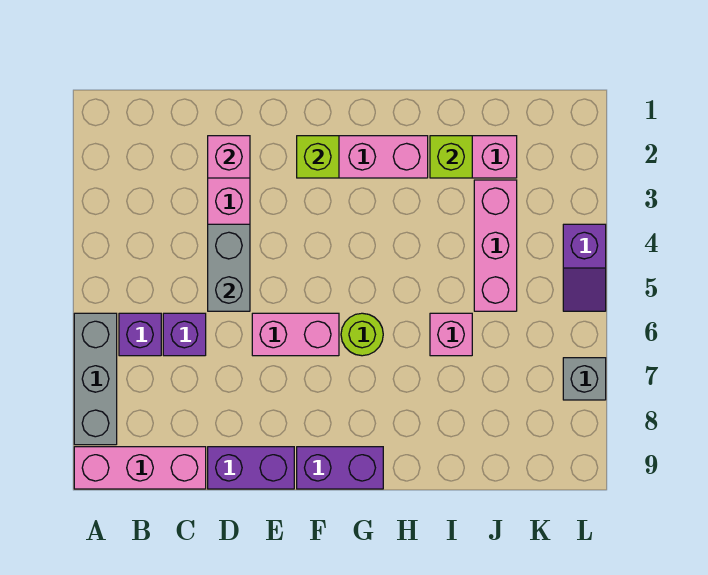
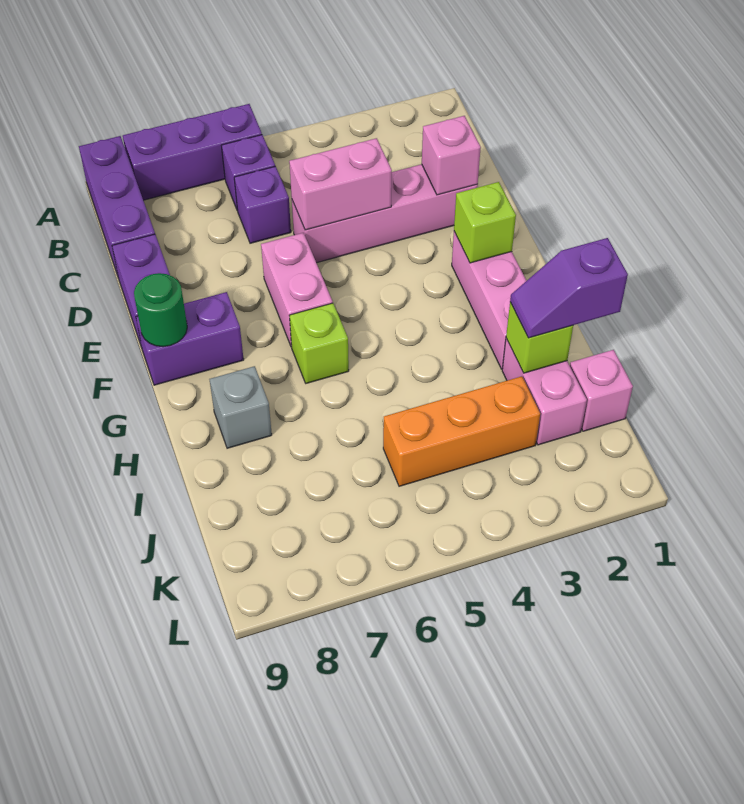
grey 1x3 brick [74,313,117,445] -> purple 1x3 brick [123,104,262,200]
pink 1x3 brick [74,447,206,489] -> purple 1x3 brick [79,136,155,276]
grey 1x2 brick [208,224,250,311] -> pink 1x2 brick [289,138,392,230]
purple 1x2 brick [297,447,383,489] -> purple 1x2 brick turned to [136,292,244,385]
none -> green 1x1 round brick [134,273,187,347]
lime 1x1 round brick [341,313,383,356] -> lime 1x1 brick [289,303,349,383]
pink 1x1 brick [430,313,472,356] -> pink 1x1 brick moved to [570,350,633,431]
pink 1x3 brick [474,180,517,311] -> orange 1x3 brick [383,376,540,486]
purple 1x2 slope [563,224,606,311] -> purple 1x2 slope moved to [510,238,628,338]
grey 1x1 brick [563,358,606,400] -> grey 1x1 brick moved to [209,366,272,448]

